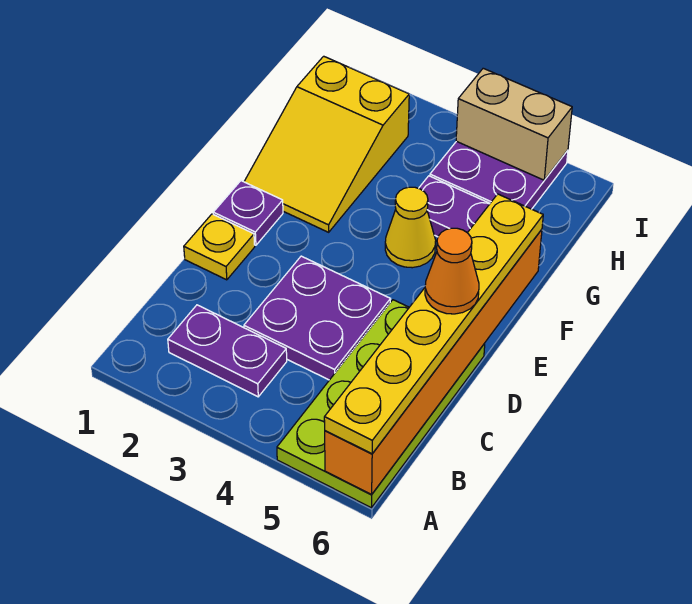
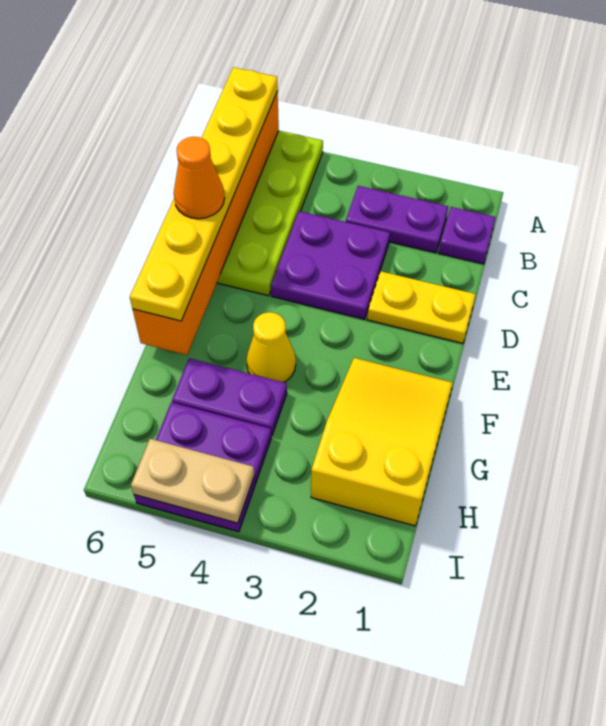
yellow 1x1 plate [184,214,255,280] -> yellow 1x2 plate [367,271,476,343]
purple 1x1 plate [213,181,283,245] -> purple 1x1 plate moved to [439,207,496,264]
tan 1x2 brick [456,68,572,180] -> tan 1x2 plate [131,439,254,523]

